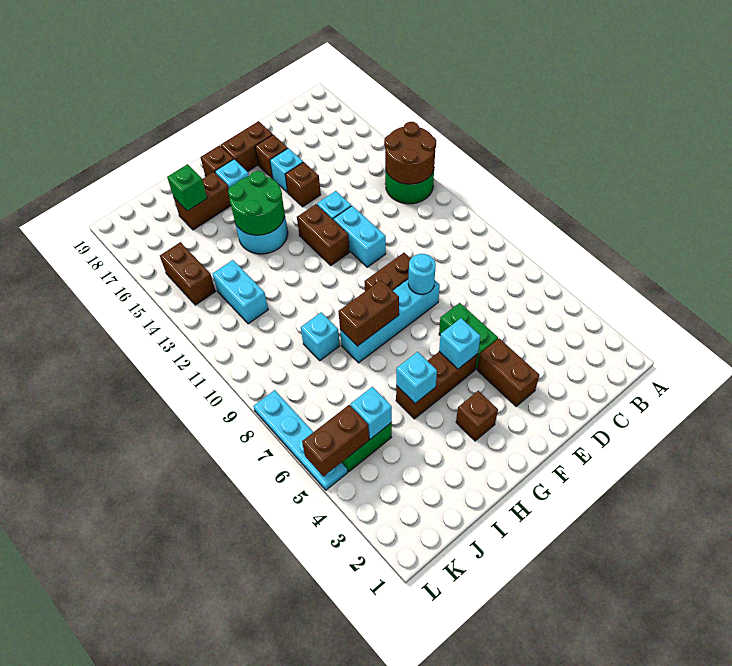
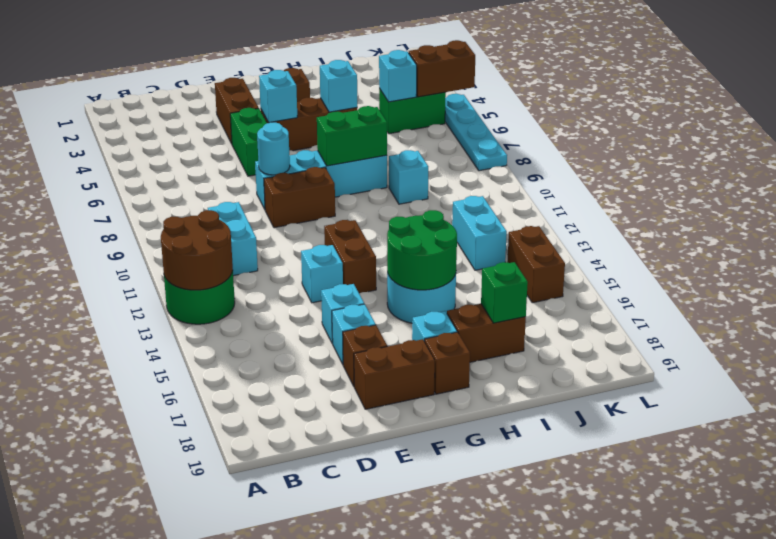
cyan 1x2 brick [333,206,386,267] -> cyan 1x2 brick moved to [208,202,258,276]
brown 1x1 brick [285,162,321,207] -> cyan 1x1 brick [321,284,364,344]
brown 1x2 brick [338,280,399,346] -> green 1x2 brick [317,106,387,166]

